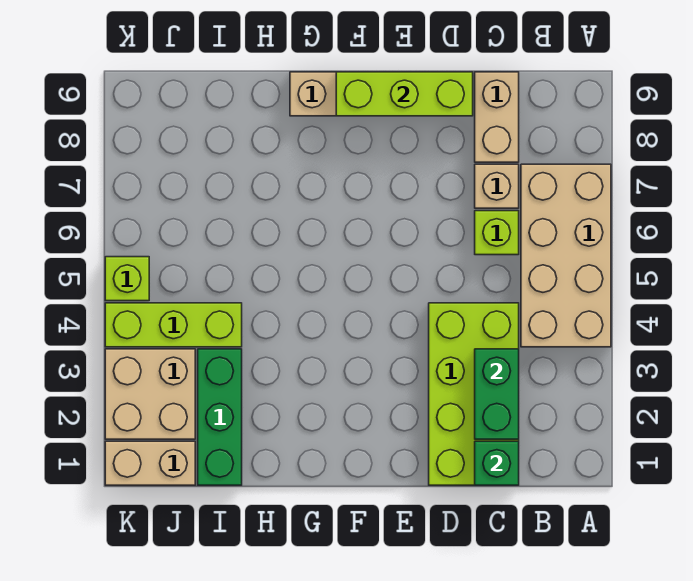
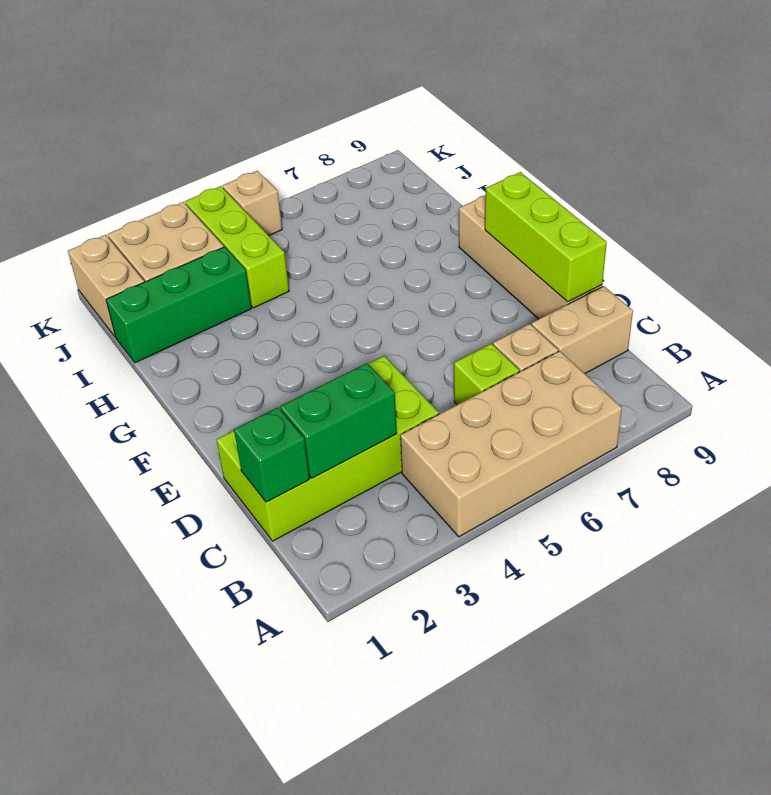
lime 1x1 brick [105,257,149,301] -> tan 1x1 brick [223,171,282,236]

